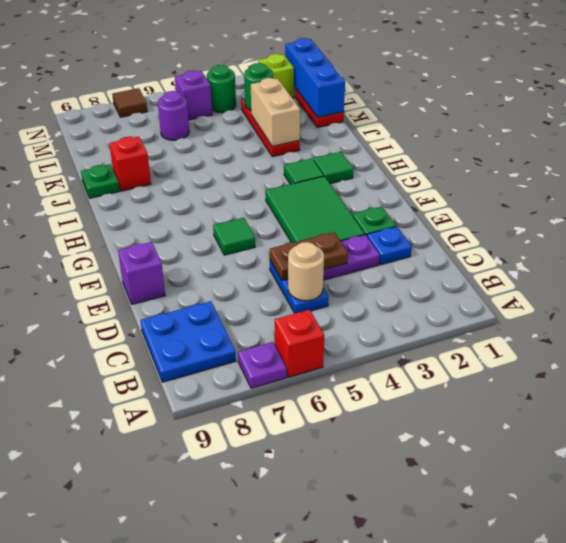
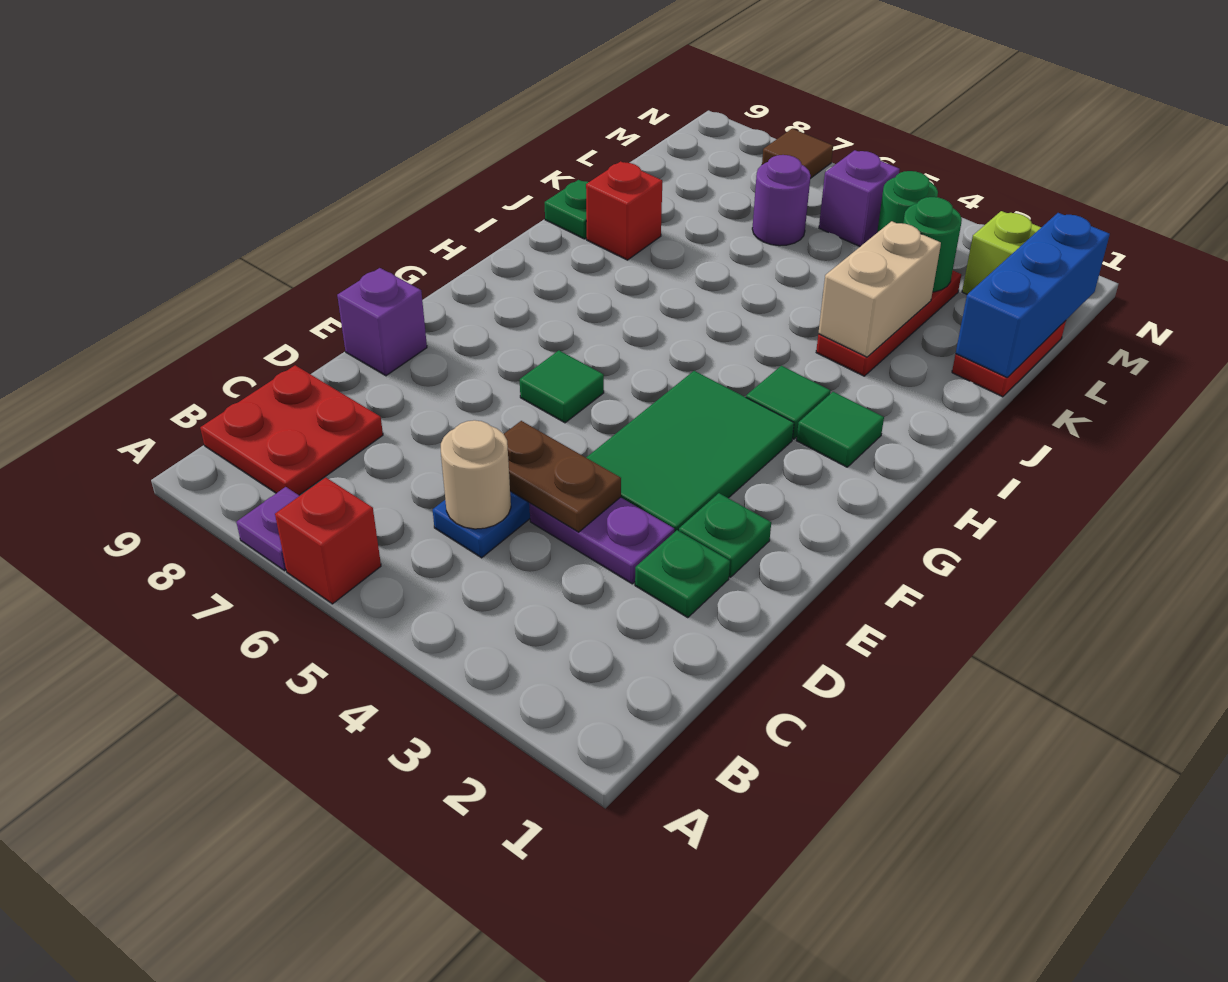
blue 2x2 plate [140,301,236,382] -> red 2x2 plate [200,365,383,495]
blue 1x1 plate [367,227,412,265] -> green 1x1 plate [635,530,730,618]

